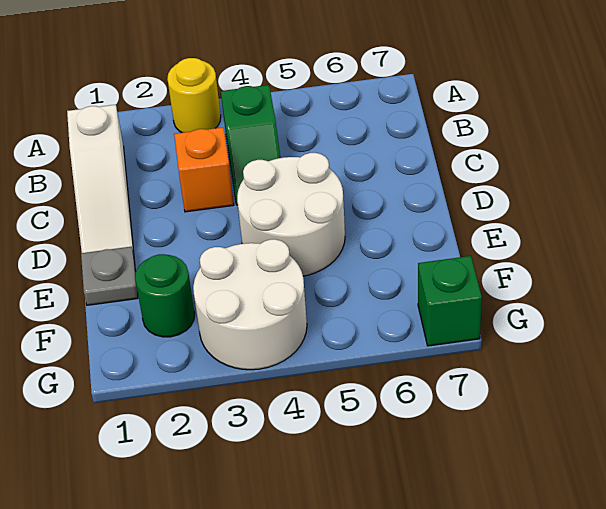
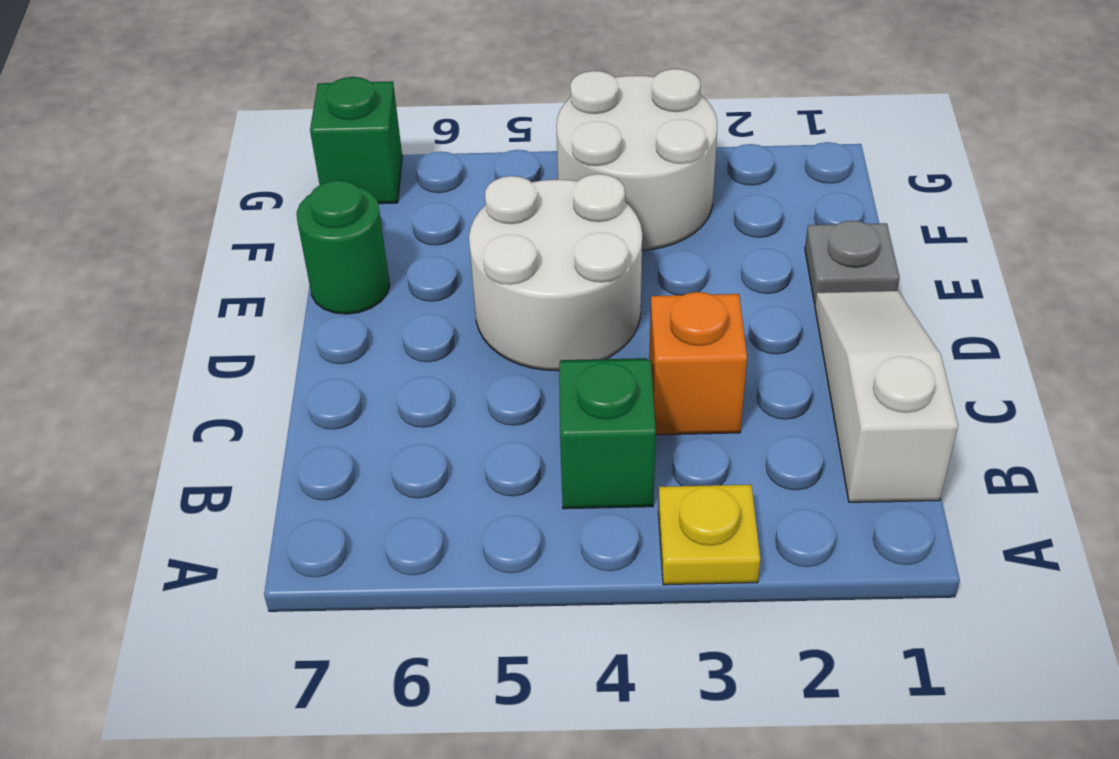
yellow 1x1 round brick [167,58,221,133] -> yellow 1x1 plate [658,485,761,585]
green 1x1 round brick [135,254,195,337] -> green 1x1 round brick moved to [297,180,390,314]

